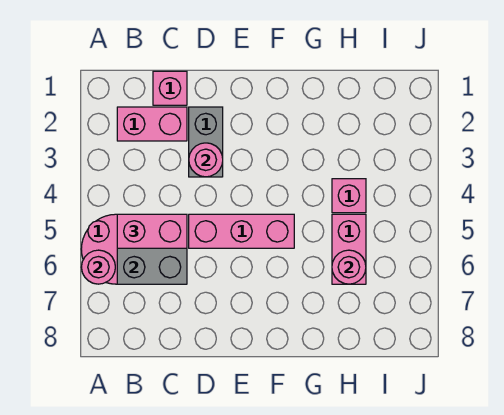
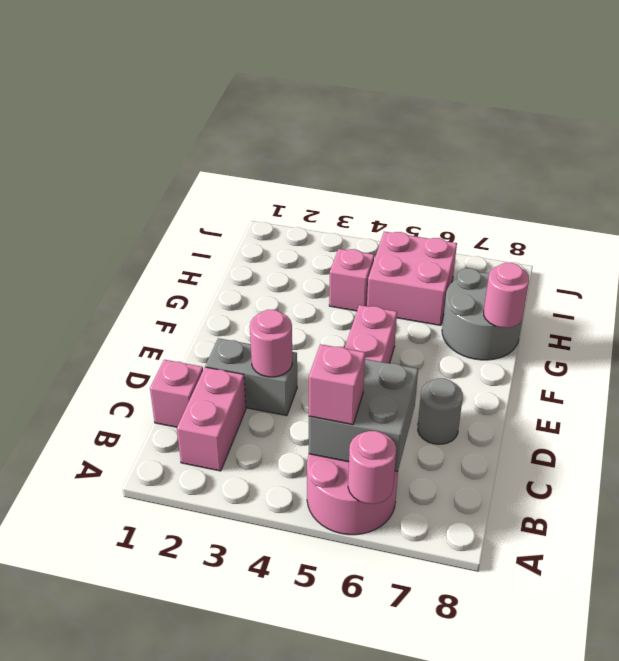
pink 1x2 brick [117,214,187,248] -> pink 1x1 brick [309,344,365,425]
none -> grey 1x1 round brick [418,378,463,444]
none -> grey 2x2 round brick [442,268,522,360]
pink 1x2 brick [332,214,366,284] -> pink 2x2 brick [367,232,457,325]
pink 1x1 round brick [332,250,366,284] -> pink 1x1 round brick moved to [484,263,529,328]

